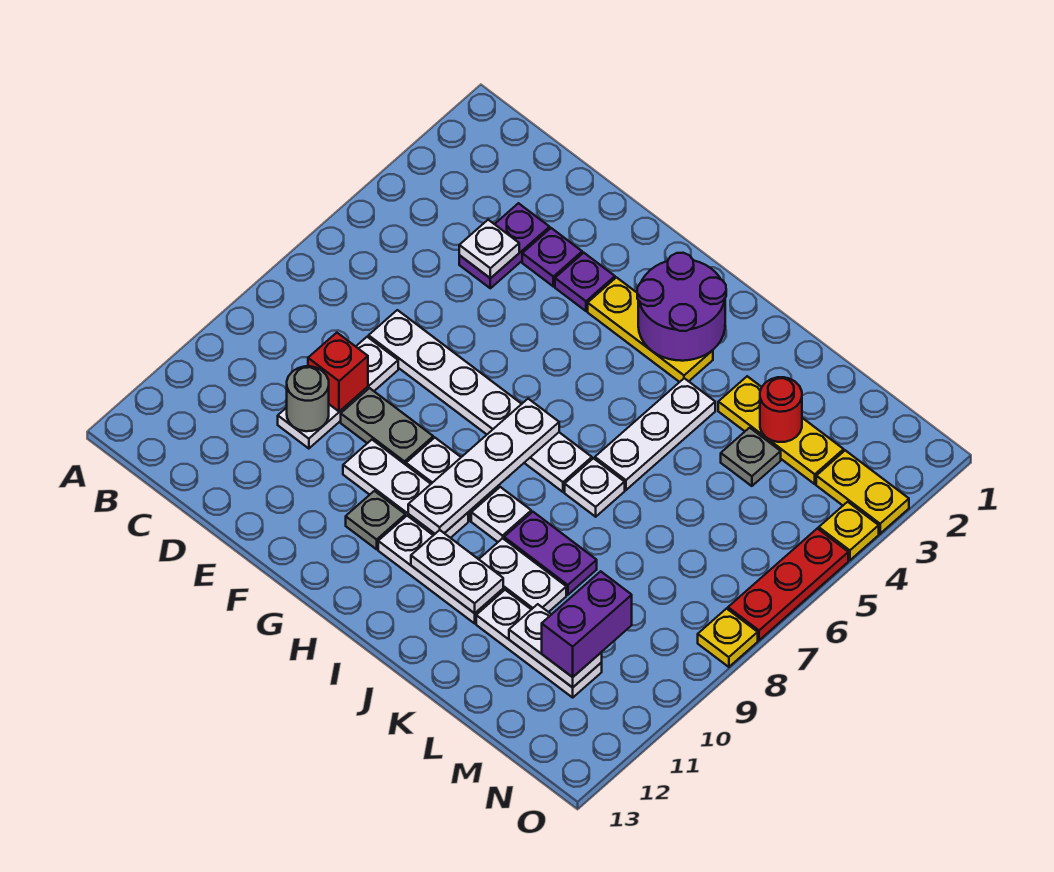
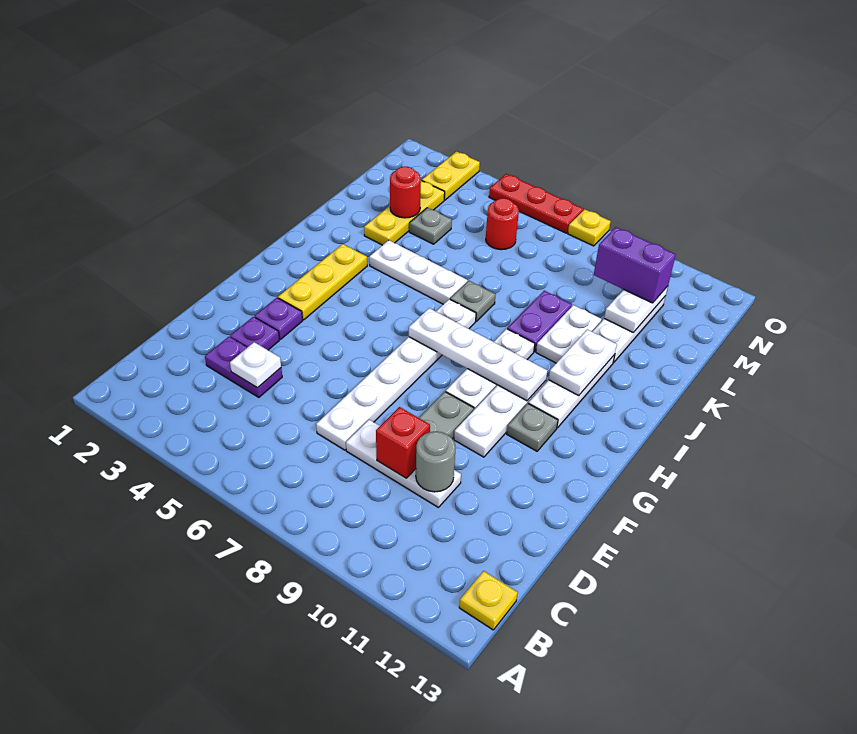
purple 2x2 round brick [637,253,726,361] -> none
white 1x1 plate [565,458,625,517] -> grey 1x1 plate [450,281,496,321]
none -> red 1x1 round brick [486,198,519,250]
yellow 1x1 plate [819,502,879,560] -> yellow 1x1 plate moved to [459,571,518,630]

